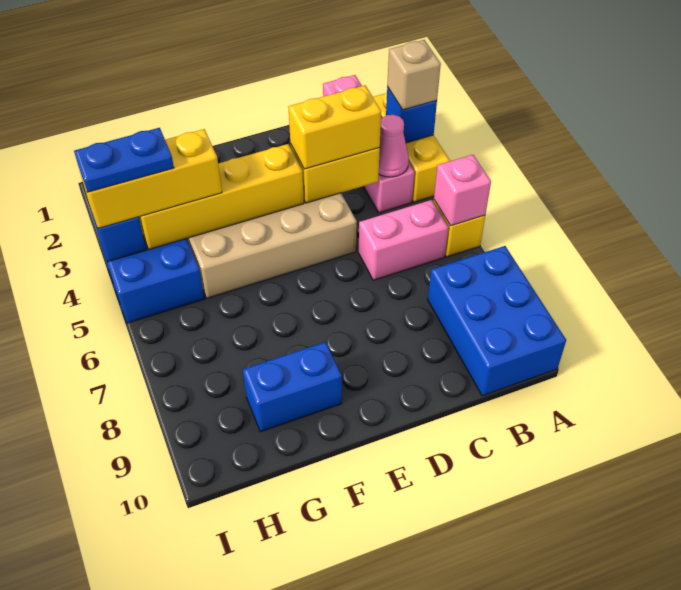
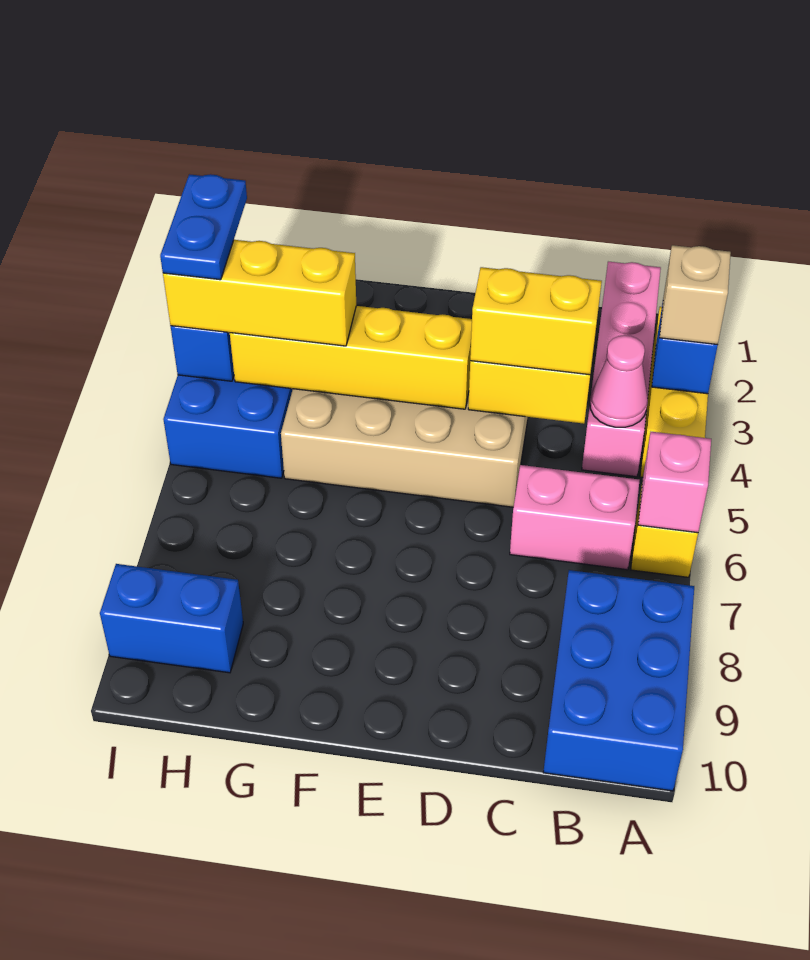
blue 1x2 brick [243,342,342,432] -> blue 1x2 brick moved to [100,564,243,673]
blue 1x2 plate [74,128,174,192] -> blue 1x2 plate turned to [160,174,247,280]

